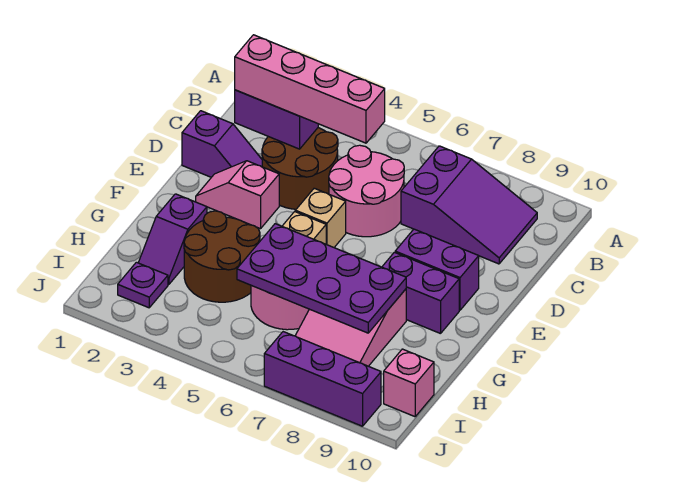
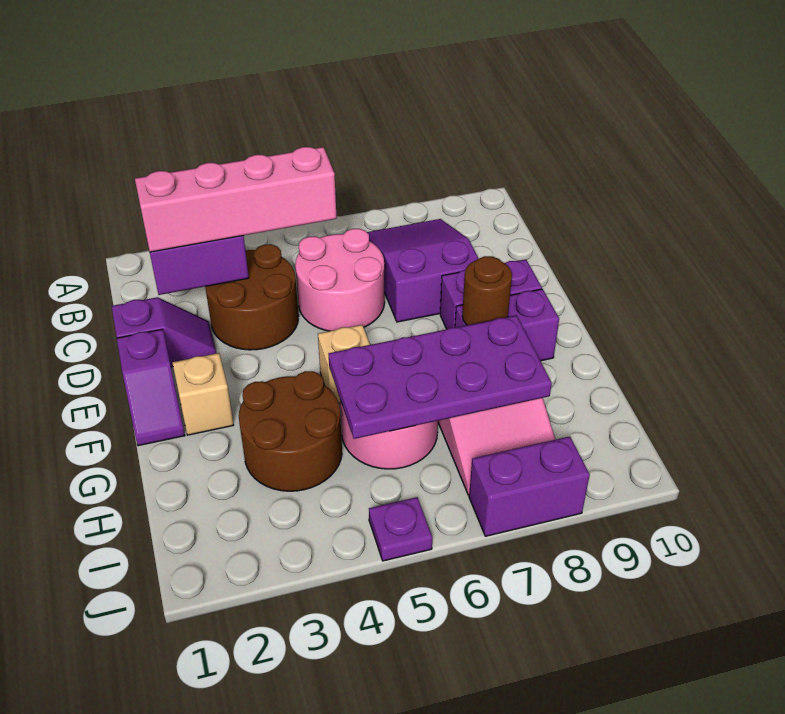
purple 2x3 slope [401,146,537,264] -> purple 2x3 slope turned to [367,219,479,322]
pink 1x2 slope [196,161,279,229] -> none
tan 1x1 brick [295,188,346,247] -> tan 1x1 brick moved to [172,353,233,435]
none -> brown 1x1 round brick [462,256,512,325]
purple 1x2 slope [138,194,207,285] -> purple 1x2 slope moved to [117,329,185,446]
purple 1x1 plate [118,262,168,308] -> purple 1x1 plate moved to [369,497,432,561]
pink 1x1 brick [384,349,434,417] -> none
purple 1x3 brick [264,332,381,426] -> purple 1x2 brick [469,436,590,536]

